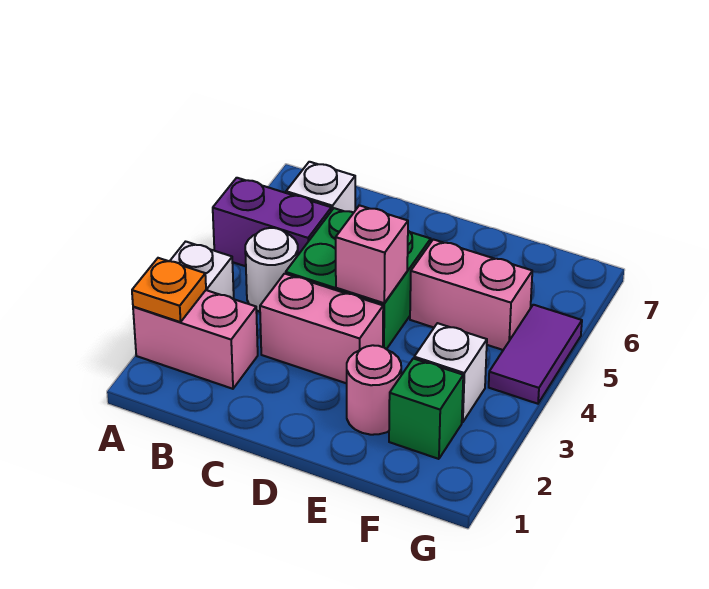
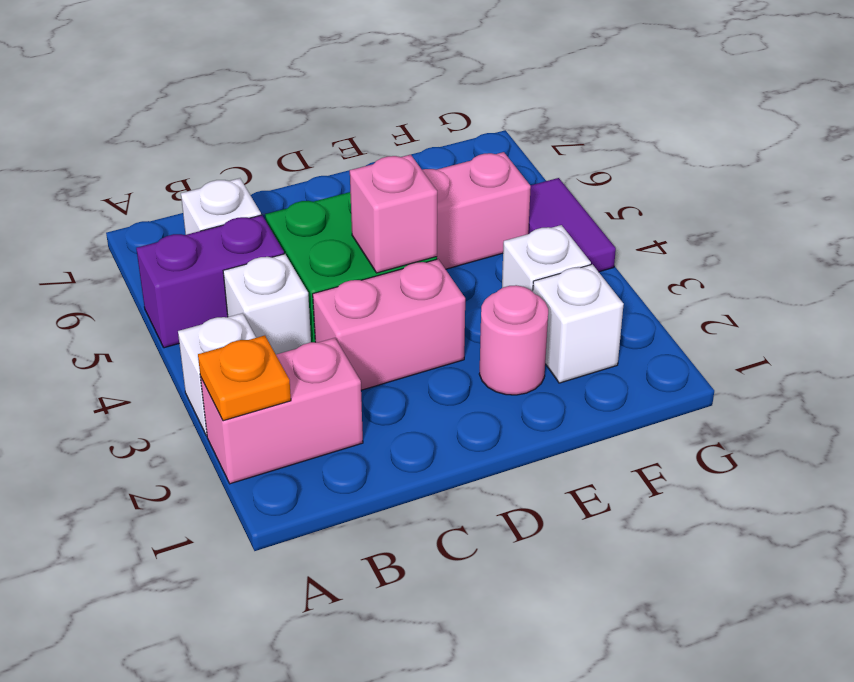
white 1x1 round brick [245,228,298,312] -> white 1x1 brick [223,254,311,354]
green 1x1 brick [389,358,463,459] -> white 1x1 brick [533,264,624,383]

